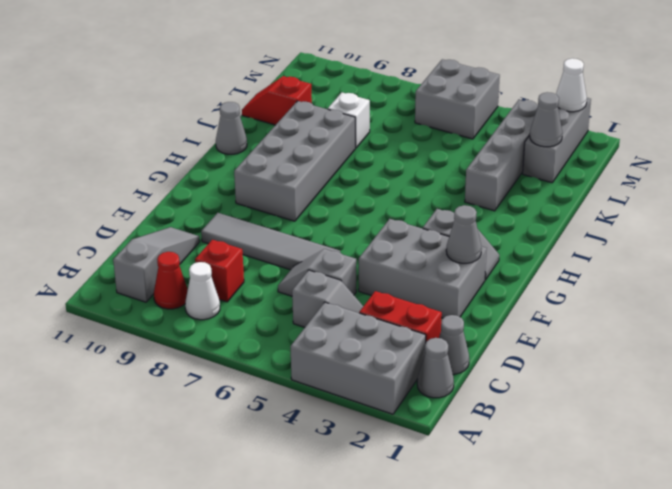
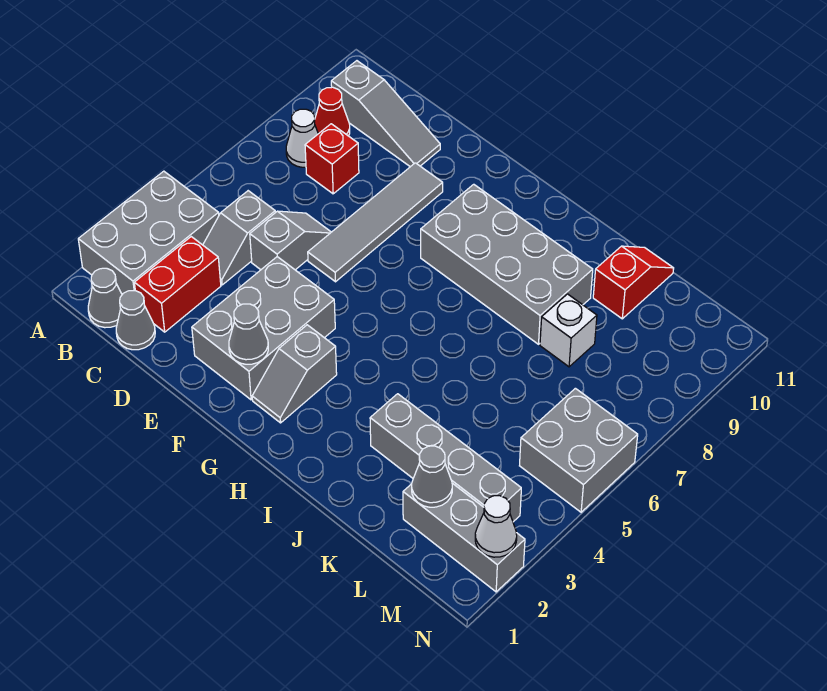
grey 1x1 cone [216,102,247,154] -> none

